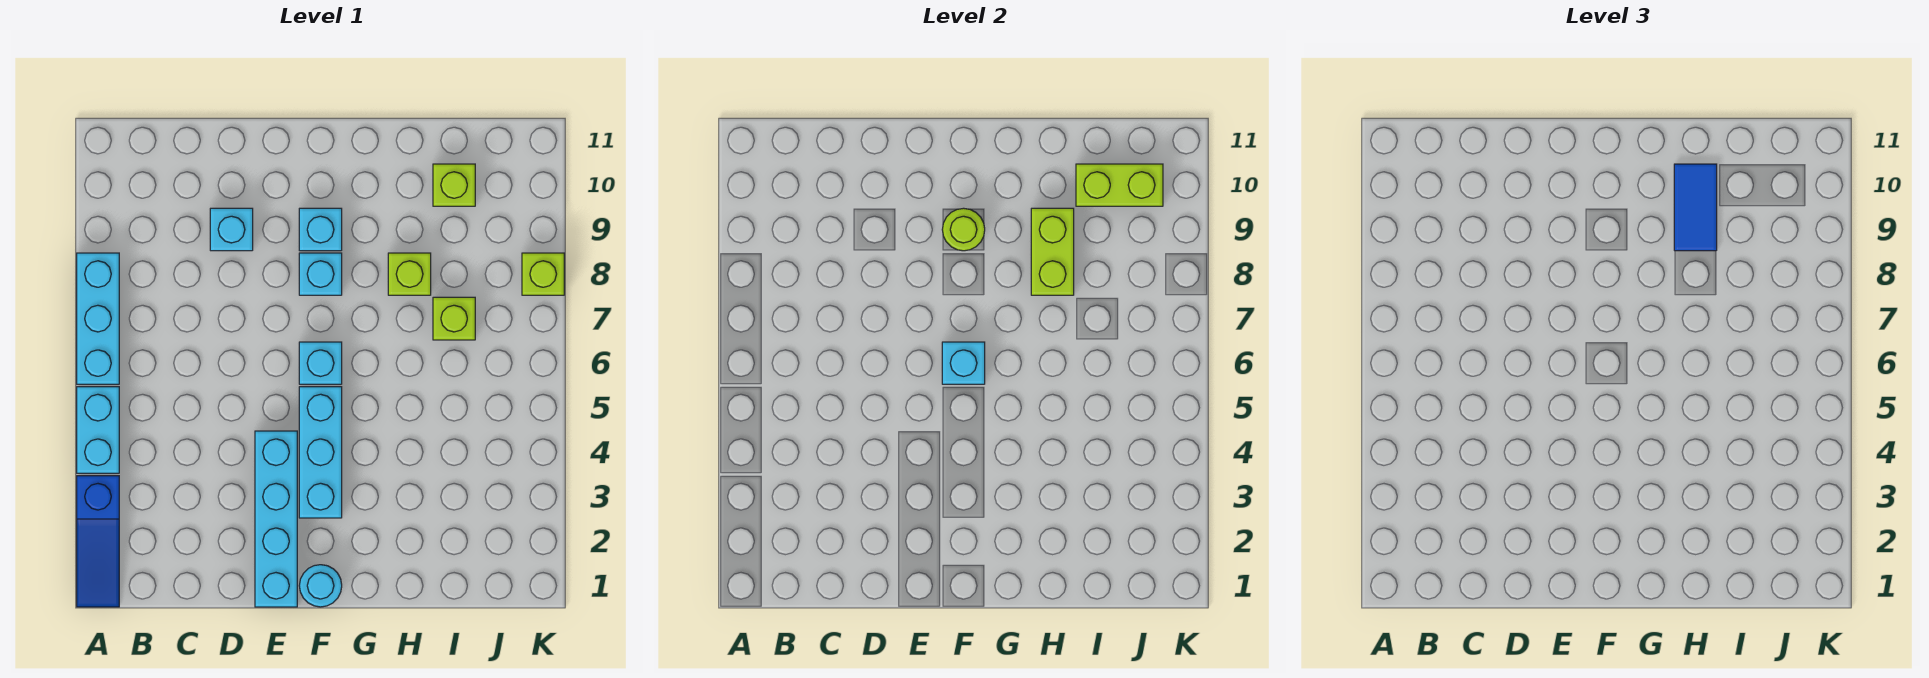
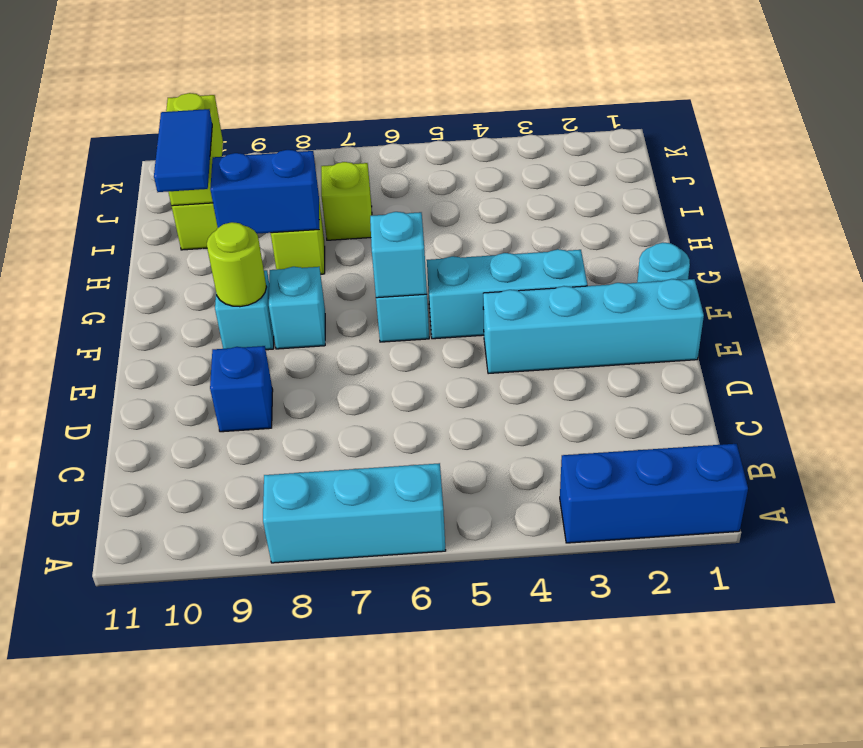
blue 1x3 slope [77,476,119,607] -> blue 1x3 brick [560,444,748,543]
cyan 1x2 brick [77,387,119,473] -> none
cyan 1x1 brick [210,208,253,251] -> blue 1x1 brick [210,346,273,432]
lime 1x2 brick [1031,208,1074,295] -> blue 1x2 brick [210,150,319,234]
blue 1x2 tile [1674,164,1717,251] -> blue 1x2 tile turned to [154,109,212,192]
lime 1x1 brick [522,253,564,295] -> none

